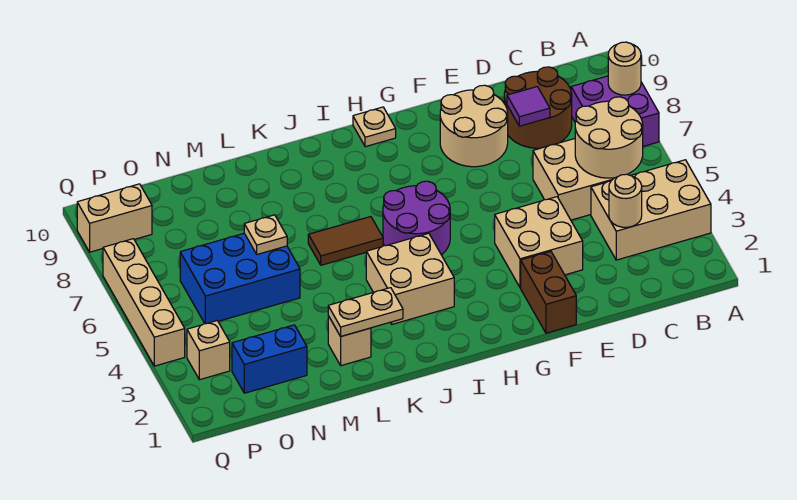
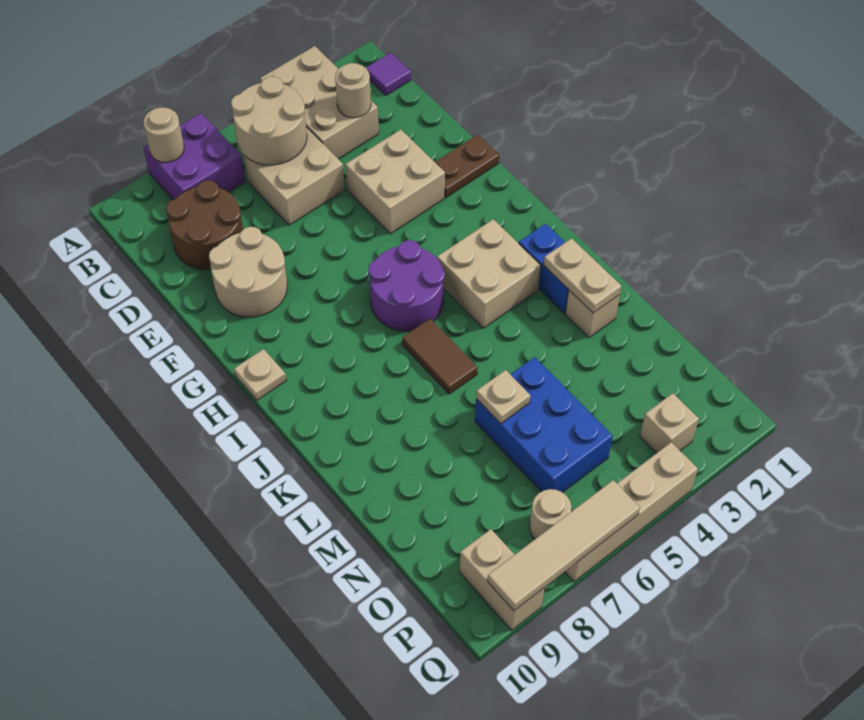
purple 1x1 tile [507,87,550,126] -> purple 1x1 tile moved to [366,53,411,95]
brown 1x2 brick [521,251,576,333] -> brown 1x2 plate [435,135,499,197]
blue 1x2 brick [232,325,307,393] -> blue 1x2 brick moved to [519,224,569,313]
none -> tan 1x1 round brick [530,489,571,539]
none -> tan 1x4 tile [488,480,640,611]

